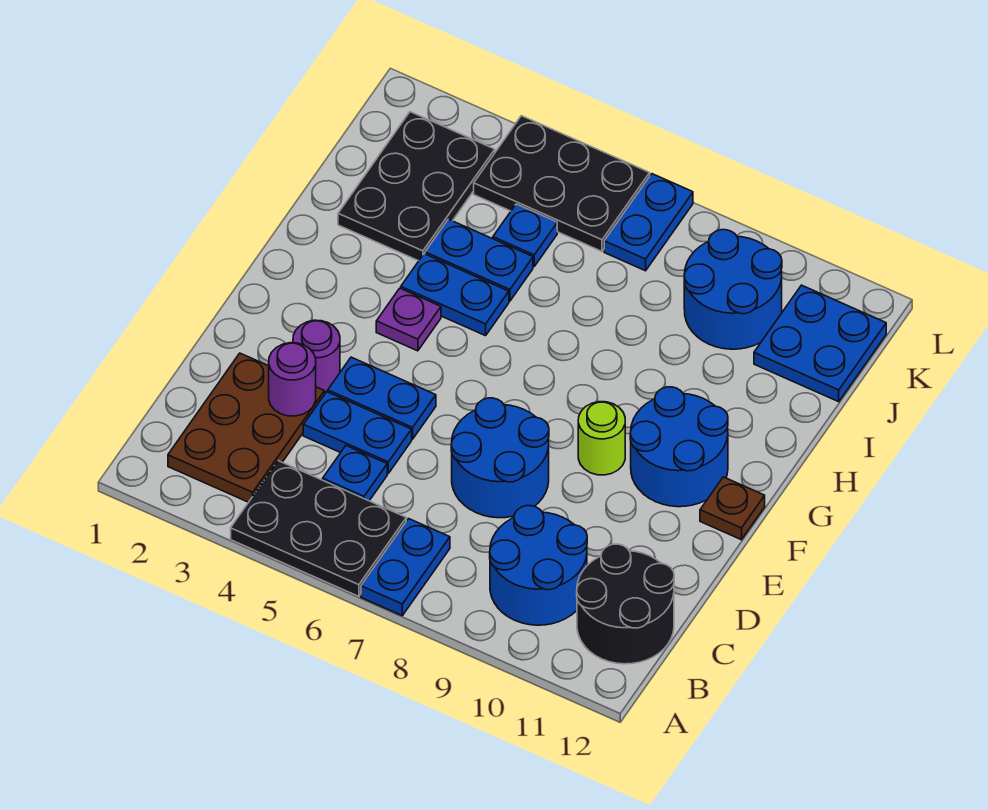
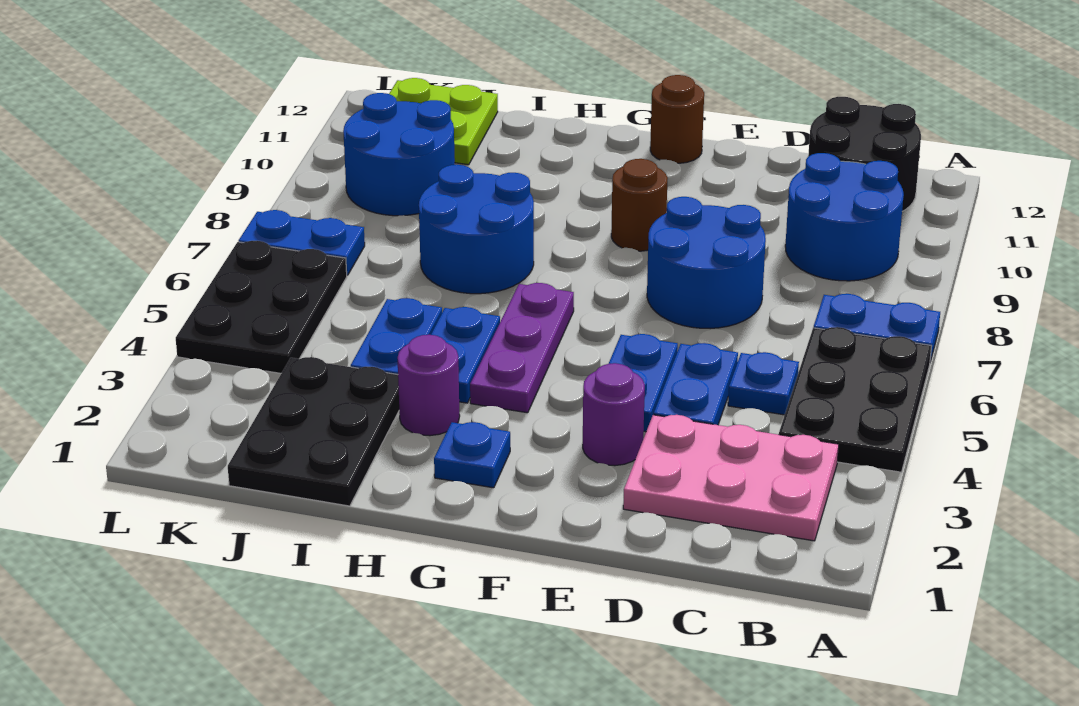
brown 2x3 plate [168,353,325,502] -> pink 2x3 plate [623,415,839,541]
purple 1x1 round brick [269,343,316,416] -> purple 1x1 round brick moved to [398,335,460,436]
lime 1x1 round brick [578,402,625,475] -> brown 1x1 round brick [611,159,668,251]
blue 2x2 round brick [630,387,728,507] -> blue 2x2 round brick moved to [419,165,534,294]
brown 1x1 plate [700,477,765,540] -> brown 1x1 round brick [650,75,704,163]
purple 1x1 plate [376,288,441,351] -> purple 1x3 plate [470,283,574,413]
black 2x3 plate [338,112,495,261] -> black 2x3 plate turned to [228,357,399,506]
blue 1x1 plate [493,204,557,266] -> blue 1x1 plate moved to [434,422,510,488]
blue 2x2 plate [754,285,886,402] -> lime 2x2 plate [389,78,498,165]

